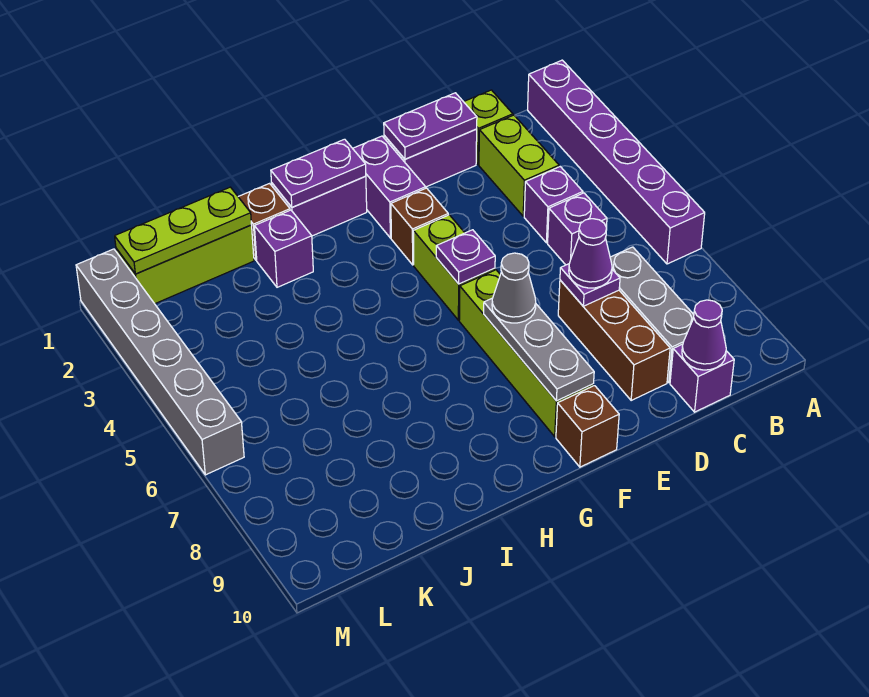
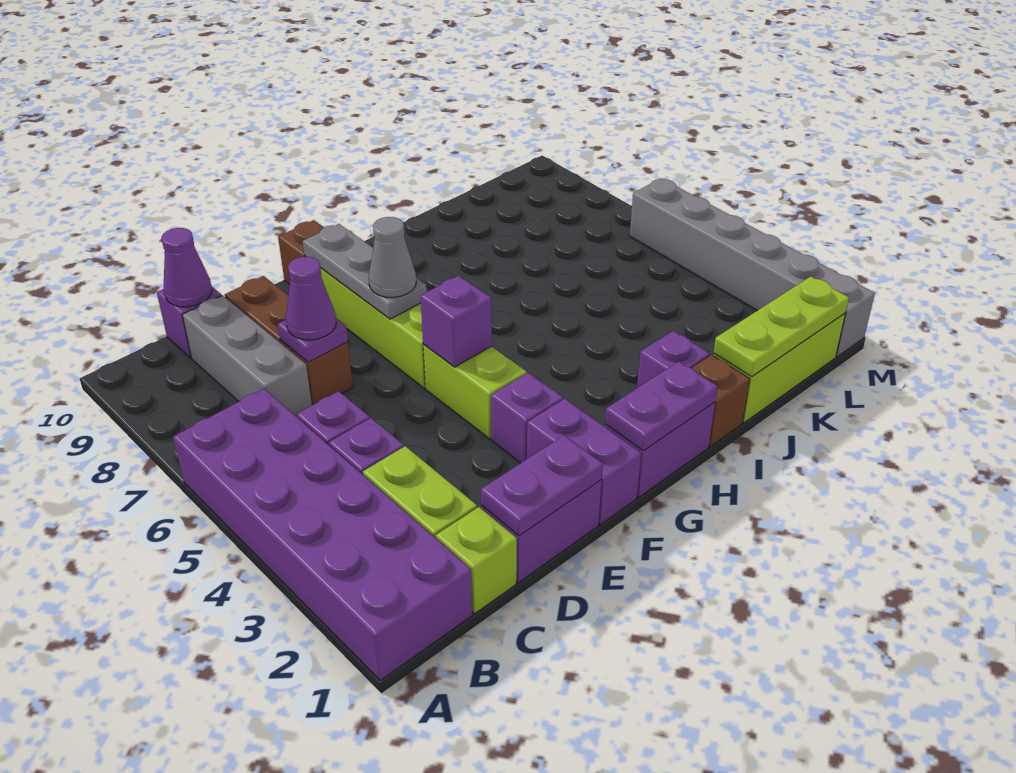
purple 1x6 brick [528,60,705,264] -> purple 2x6 brick [173,389,472,680]
brown 1x1 brick [391,188,448,265] -> purple 1x1 brick [491,373,563,463]
purple 1x1 plate [436,230,495,284] -> purple 1x1 brick [420,276,492,367]

